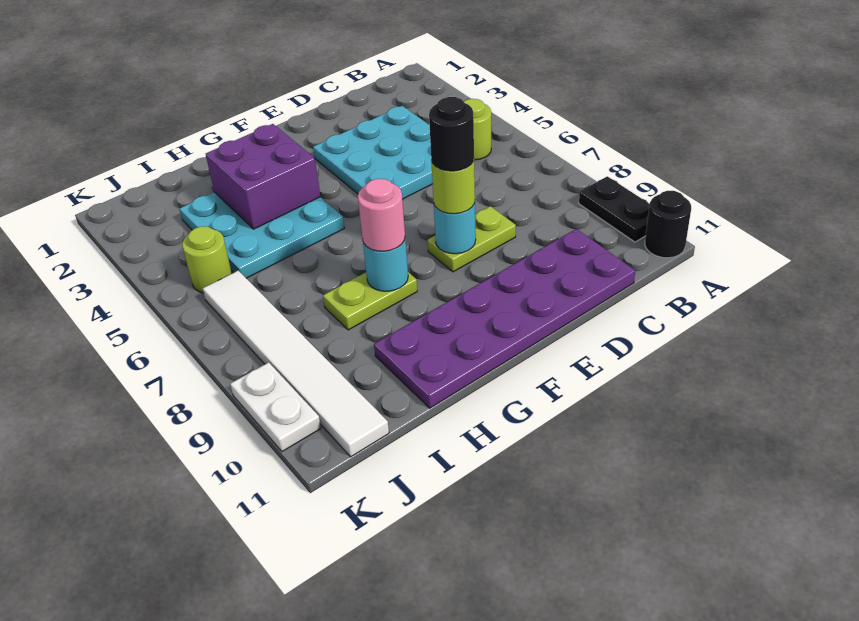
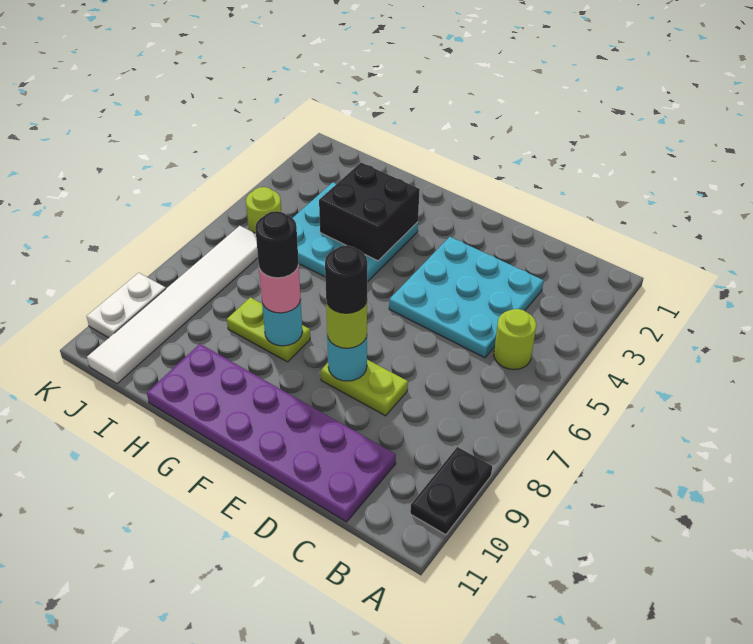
black 1x1 round brick [645,191,691,258] -> black 1x1 round brick moved to [255,211,299,278]
purple 2x2 brick [206,124,320,229] -> black 2x2 brick [319,163,420,261]

